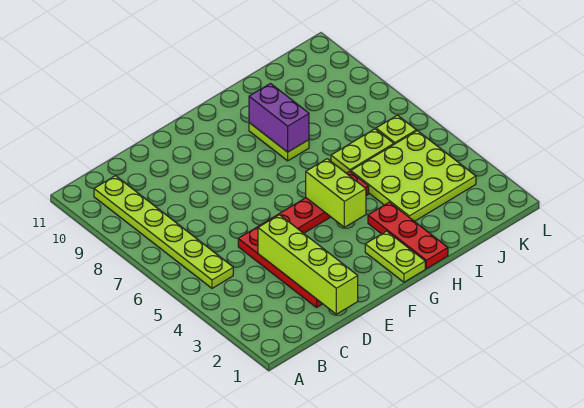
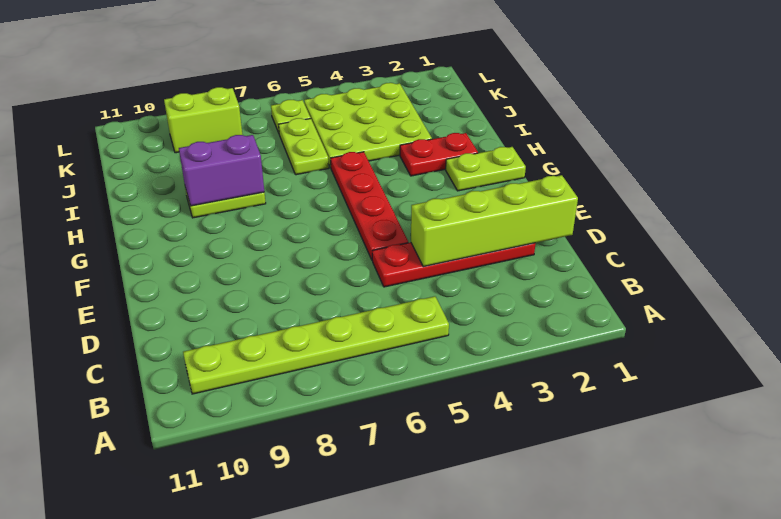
lime 1x2 brick [306,159,366,227] -> lime 1x2 brick moved to [164,87,242,153]
red 1x3 plate [368,202,448,269] -> red 1x2 plate [400,133,478,176]

